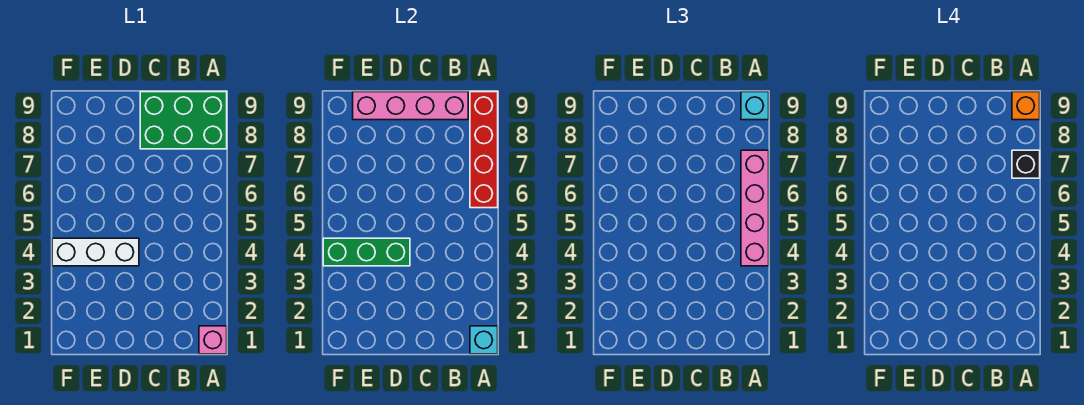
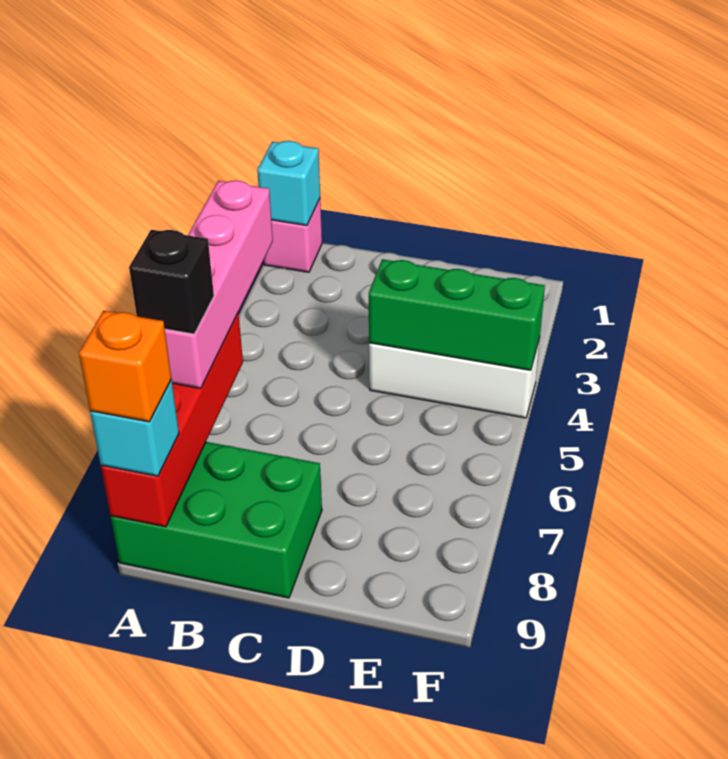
pink 1x4 brick [353,92,468,120] -> none

